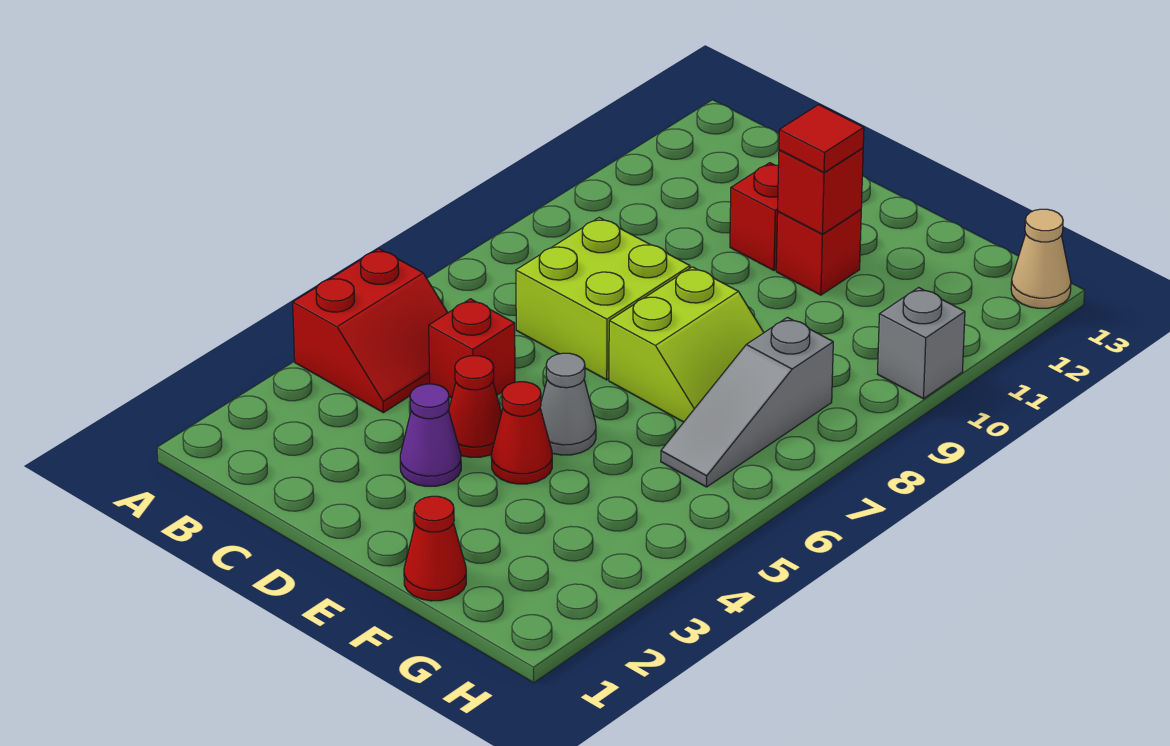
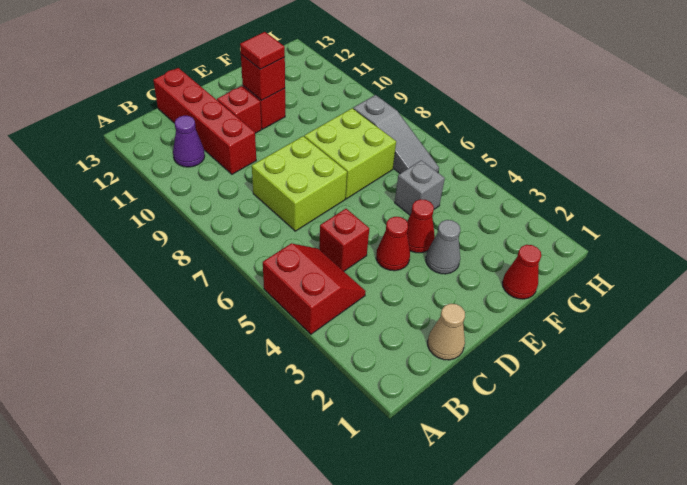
none -> red 1x4 brick [153,68,256,174]
purple 1x1 cone [400,384,461,486] -> purple 1x1 cone moved to [173,116,205,167]
grey 1x1 cone [540,353,596,455] -> grey 1x1 cone moved to [426,220,460,274]
lime 2x2 slope [609,267,764,422] -> lime 2x2 brick [304,108,396,199]
grey 1x1 brick [877,288,965,399] -> grey 1x1 brick moved to [395,160,445,215]
tan 1x1 cone [1011,209,1071,308] -> tan 1x1 cone moved to [428,304,465,360]

